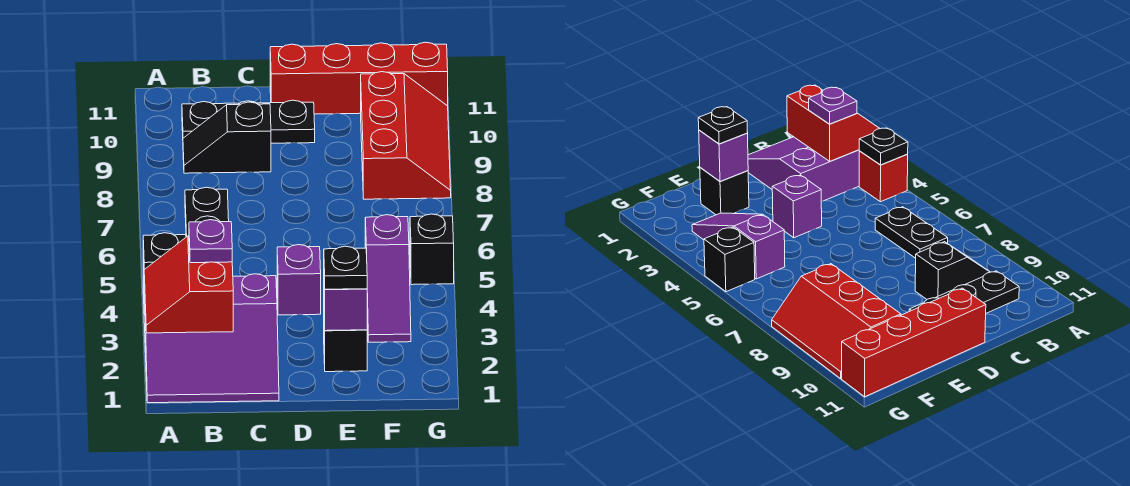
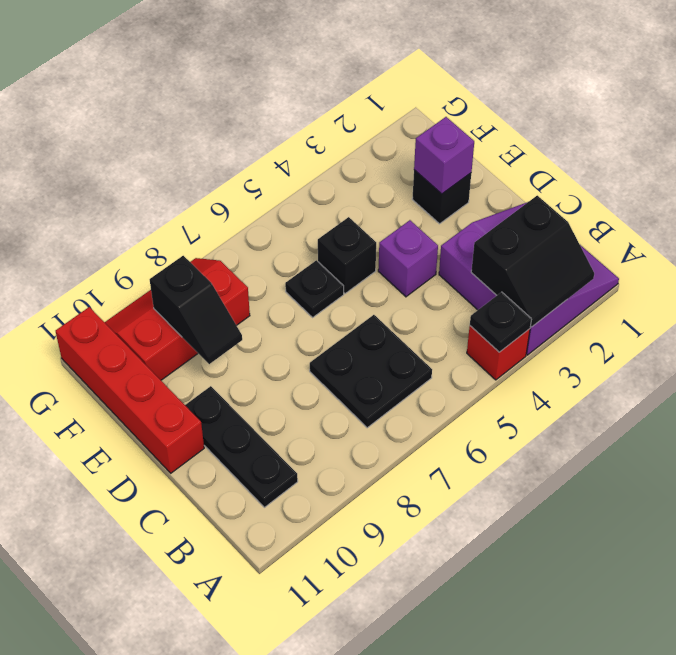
red 2x2 slope [144,236,233,333] -> black 2x2 slope [471,196,594,327]
purple 1x1 plate [189,220,232,263] -> none
black 1x2 plate [185,187,229,237] -> black 2x2 plate [310,315,432,428]
black 1x2 slope [183,102,271,173] -> black 1x2 slope moved to [150,256,242,364]
black 1x1 plate [324,246,367,289] -> black 1x1 plate moved to [285,260,344,317]
purple 1x3 slope [365,215,411,342] -> none
black 1x1 brick [410,214,454,285] -> black 1x1 brick moved to [318,217,376,294]

